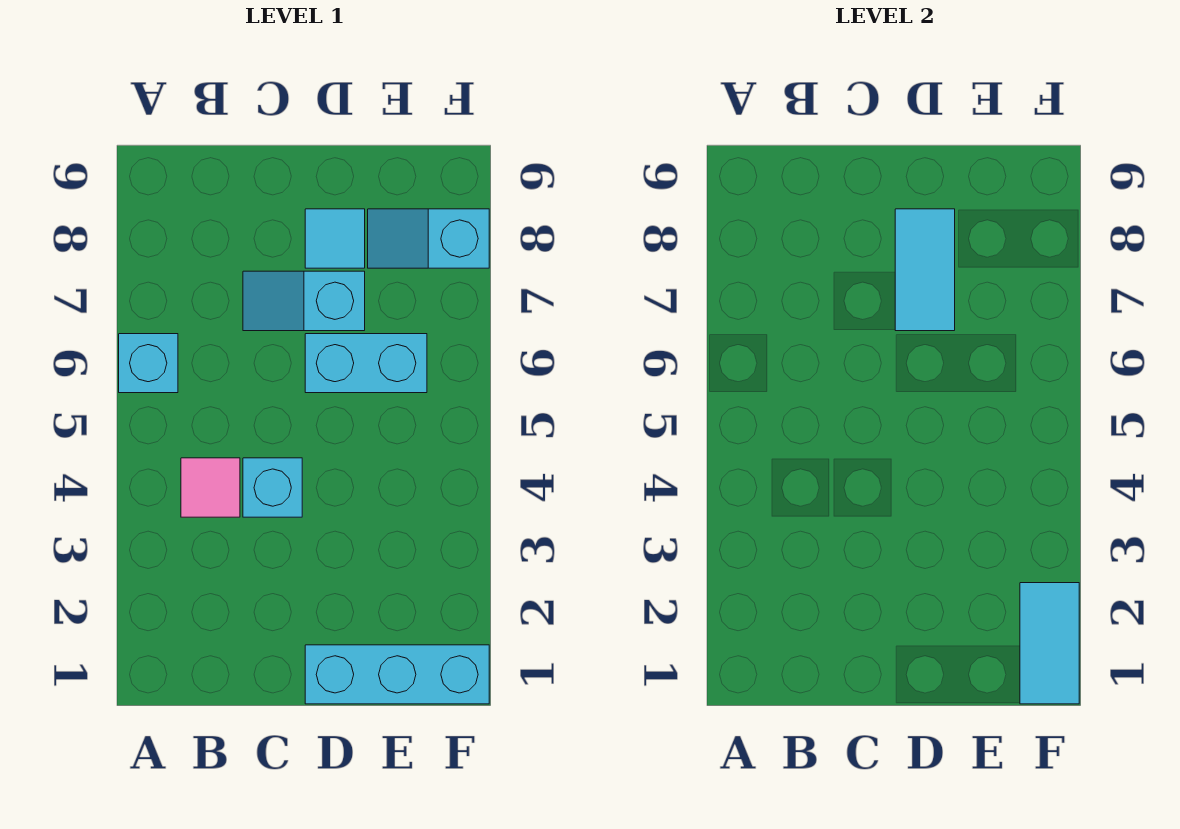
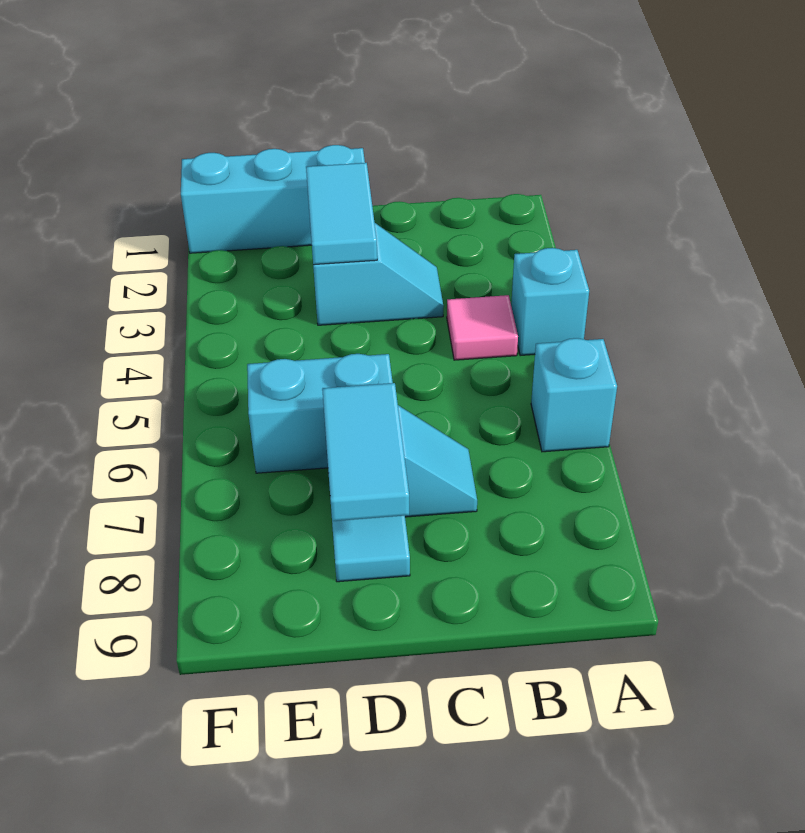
cyan 1x1 brick [243,458,302,517] -> cyan 1x1 brick moved to [511,248,589,356]
cyan 1x2 slope [368,209,489,268] -> cyan 1x2 slope moved to [313,223,444,325]
cyan 1x2 tile [1020,583,1079,704] -> cyan 1x2 tile moved to [306,163,377,265]

